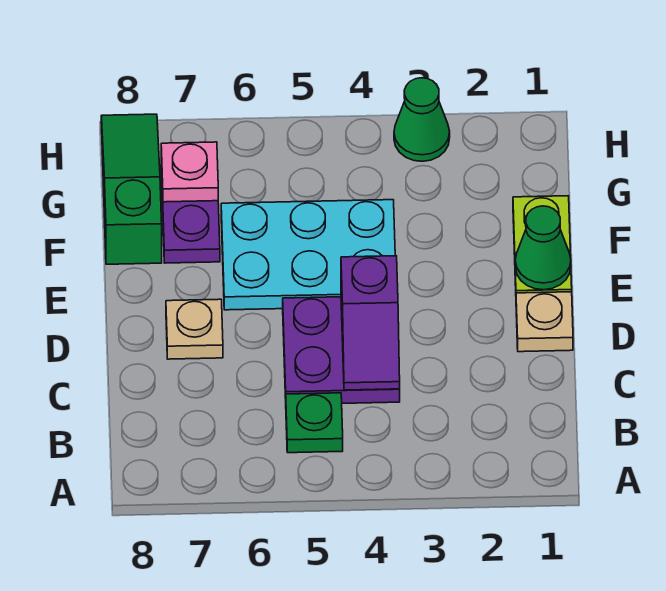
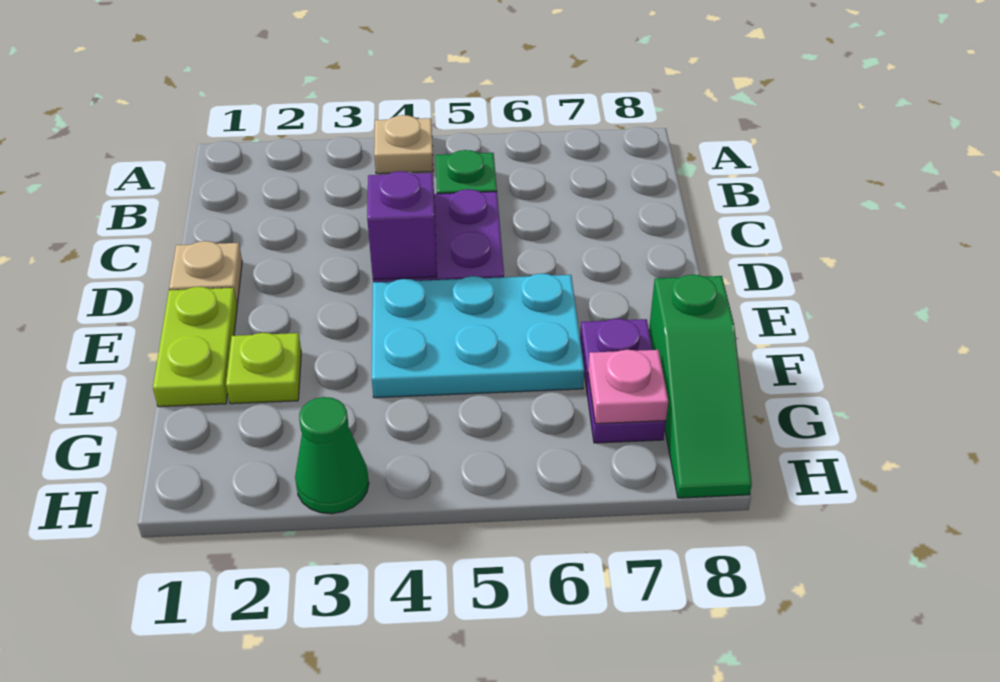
tan 1x1 plate [166,299,223,359] -> tan 1x1 plate moved to [374,115,433,174]
green 1x1 cone [515,206,571,290] -> none
none -> lime 1x1 plate [226,333,301,404]

